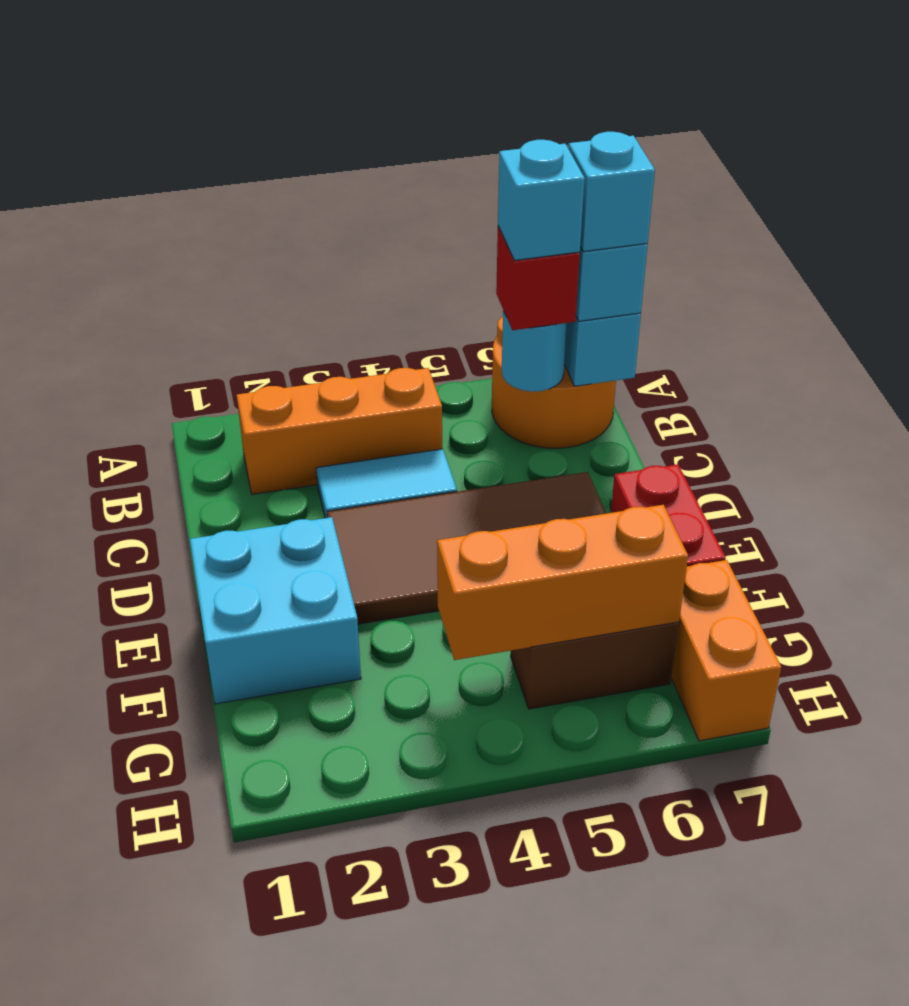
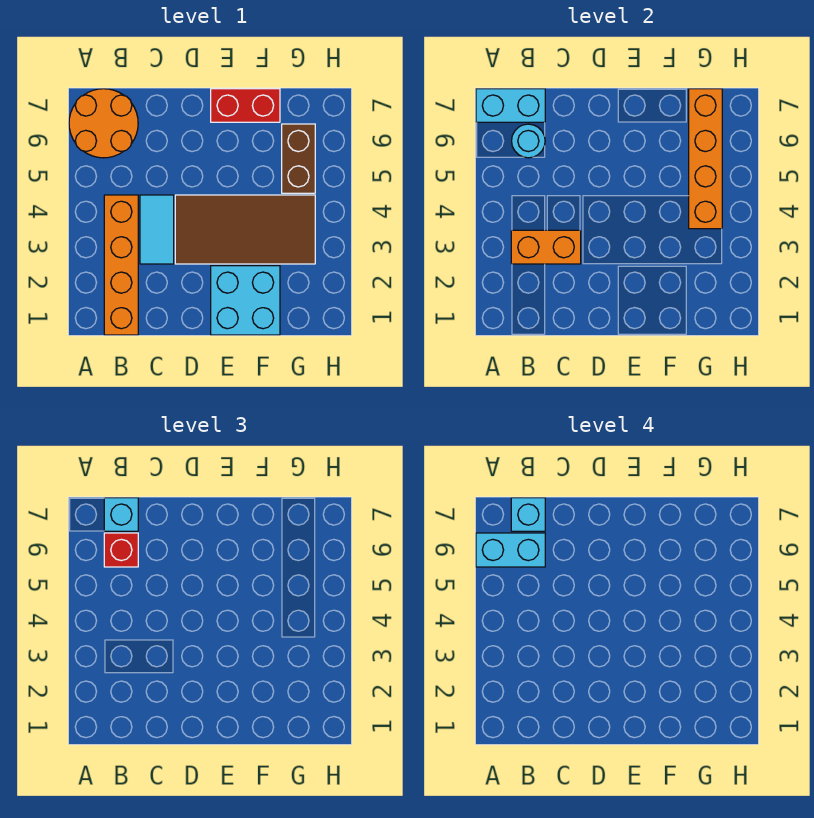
orange 1x3 brick [237,368,442,494] -> orange 1x4 brick [104,195,138,335]
cyan 1x1 brick [498,140,585,260] -> cyan 1x2 brick [476,533,545,567]
brown 2x4 tile [327,472,606,624] -> brown 2x4 tile turned to [175,195,315,264]
orange 1x3 brick [437,505,688,660] -> orange 1x4 brick [689,89,722,229]
orange 1x2 brick [671,560,781,741] -> orange 1x2 brick moved to [511,230,581,264]

